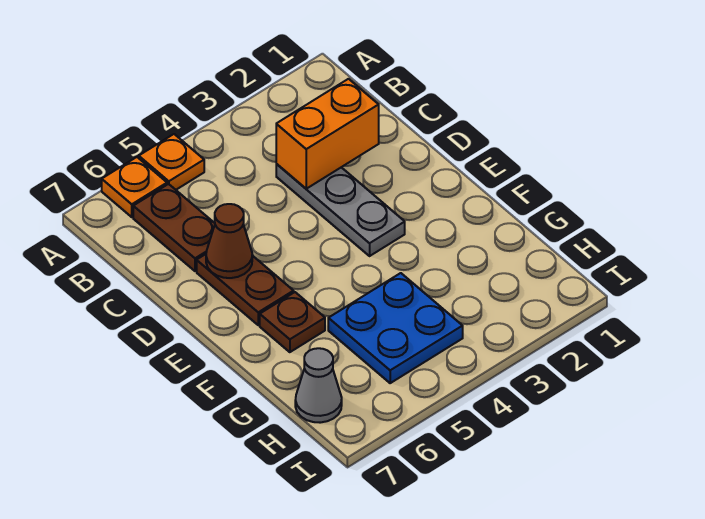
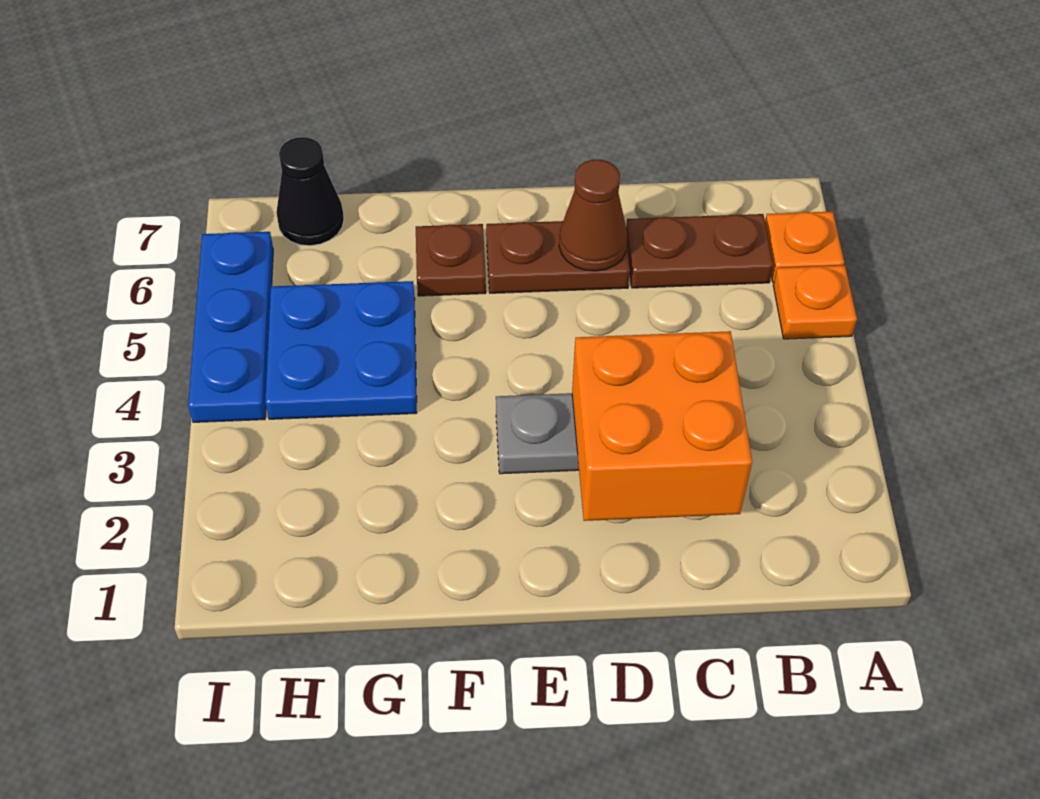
orange 1x2 brick [276,79,379,189] -> orange 2x2 brick [572,331,752,521]
grey 1x1 cone [295,348,342,423] -> black 1x1 cone [276,137,344,246]
none -> blue 1x3 plate [188,232,273,422]

